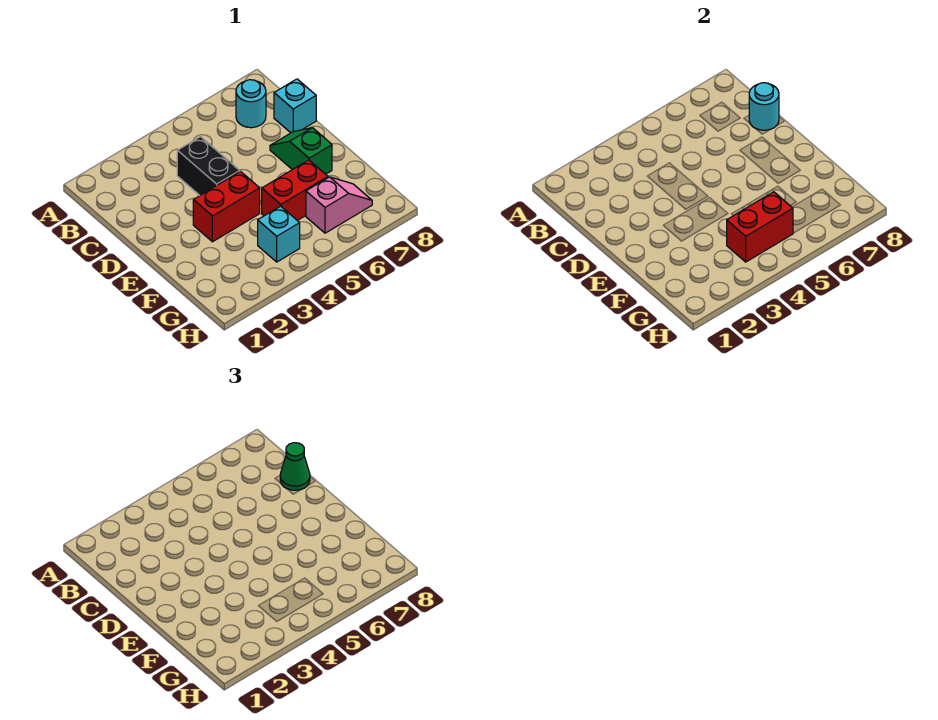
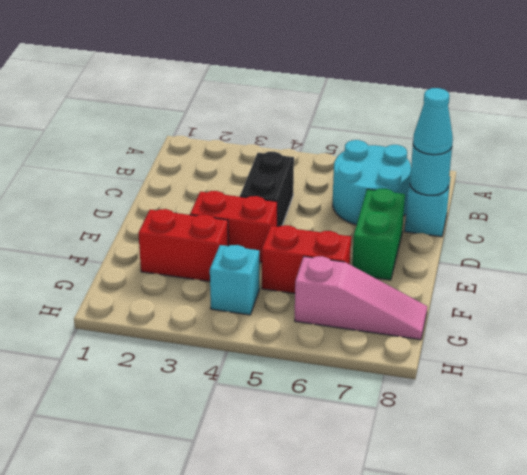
cyan 1x1 round brick [236,80,266,128] -> cyan 2x2 round brick [333,140,411,225]
green 1x1 cone [280,443,310,490] -> cyan 1x1 cone [413,88,453,155]
green 1x2 slope [270,128,332,174] -> green 1x2 brick [352,189,405,280]
red 1x2 brick [727,192,793,262] -> red 1x2 brick moved to [138,209,228,281]
pink 1x2 slope [306,177,372,233] -> pink 1x3 slope [295,256,427,340]

